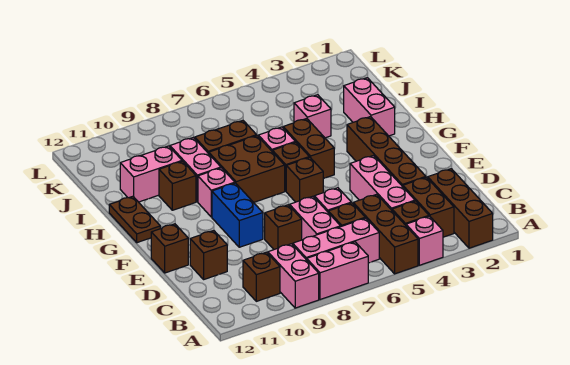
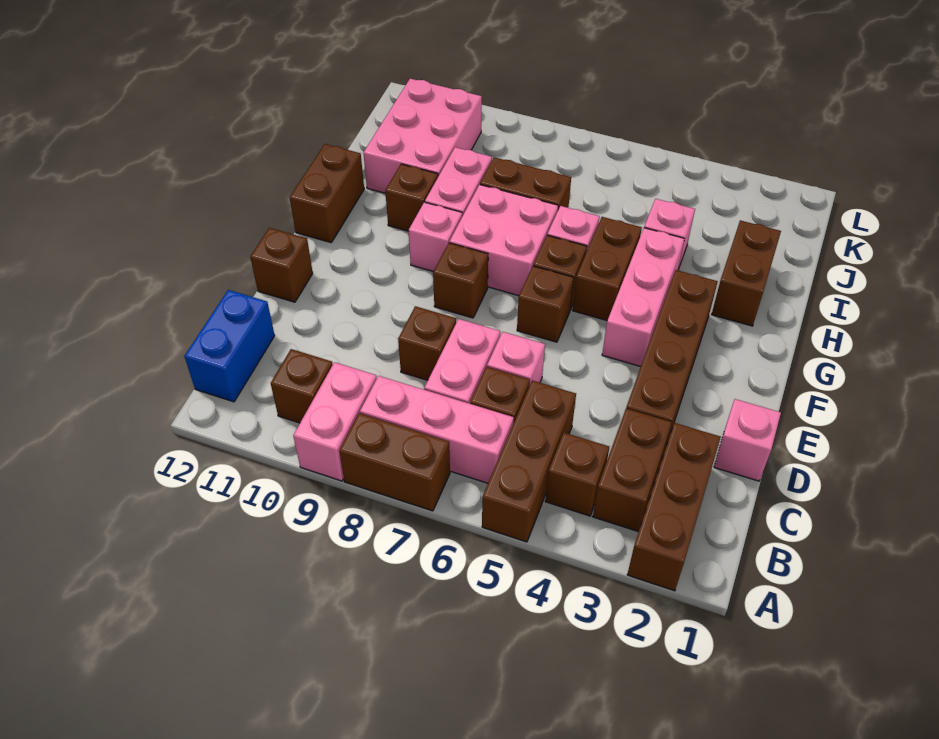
pink 1x1 brick [406,216,443,265] -> pink 1x1 brick moved to [714,399,781,481]
pink 1x2 brick [307,242,368,300] -> brown 1x2 brick [339,413,450,511]
pink 1x3 brick [350,155,415,210] -> pink 1x3 brick moved to [602,228,685,367]
brown 1x1 brick [190,231,227,279] -> brown 1x1 brick moved to [433,243,488,318]
blue 1x2 brick [212,183,263,247] -> blue 1x2 brick moved to [184,290,275,402]
brown 2x2 brick [209,136,285,202] -> pink 2x2 brick [449,185,558,296]
brown 1x2 plate [109,196,160,243] -> brown 1x2 brick [290,144,364,243]
pink 1x2 brick [344,78,395,136] -> brown 1x2 brick [712,220,781,326]
pink 1x2 brick [120,146,182,202] -> pink 2x3 brick [363,79,482,193]

